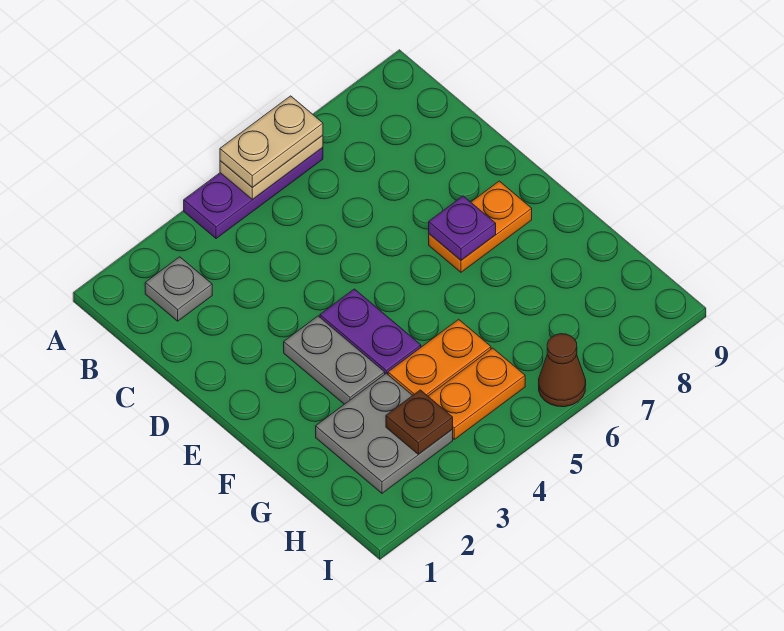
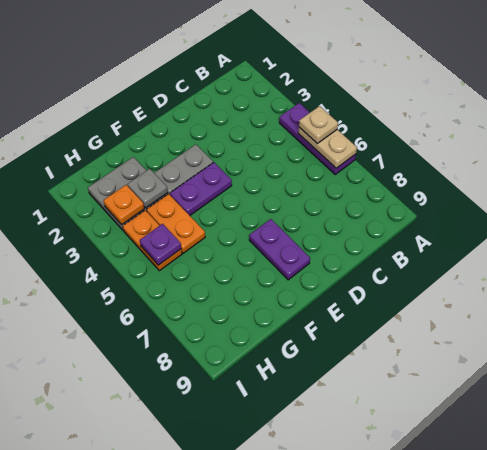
tan 1x2 plate [220,96,323,187] -> tan 1x1 plate [299,106,338,144]
grey 1x1 plate [145,257,212,321] -> grey 1x1 plate moved to [128,169,168,208]
orange 1x2 plate [429,181,532,272] -> purple 1x2 plate [249,219,310,280]
purple 1x1 plate [429,196,496,260] -> purple 1x1 plate moved to [140,224,181,265]
brown 1x1 plate [386,390,453,454] -> orange 1x1 plate [103,185,144,225]
brown 1x1 cone [539,334,586,407] -> none

